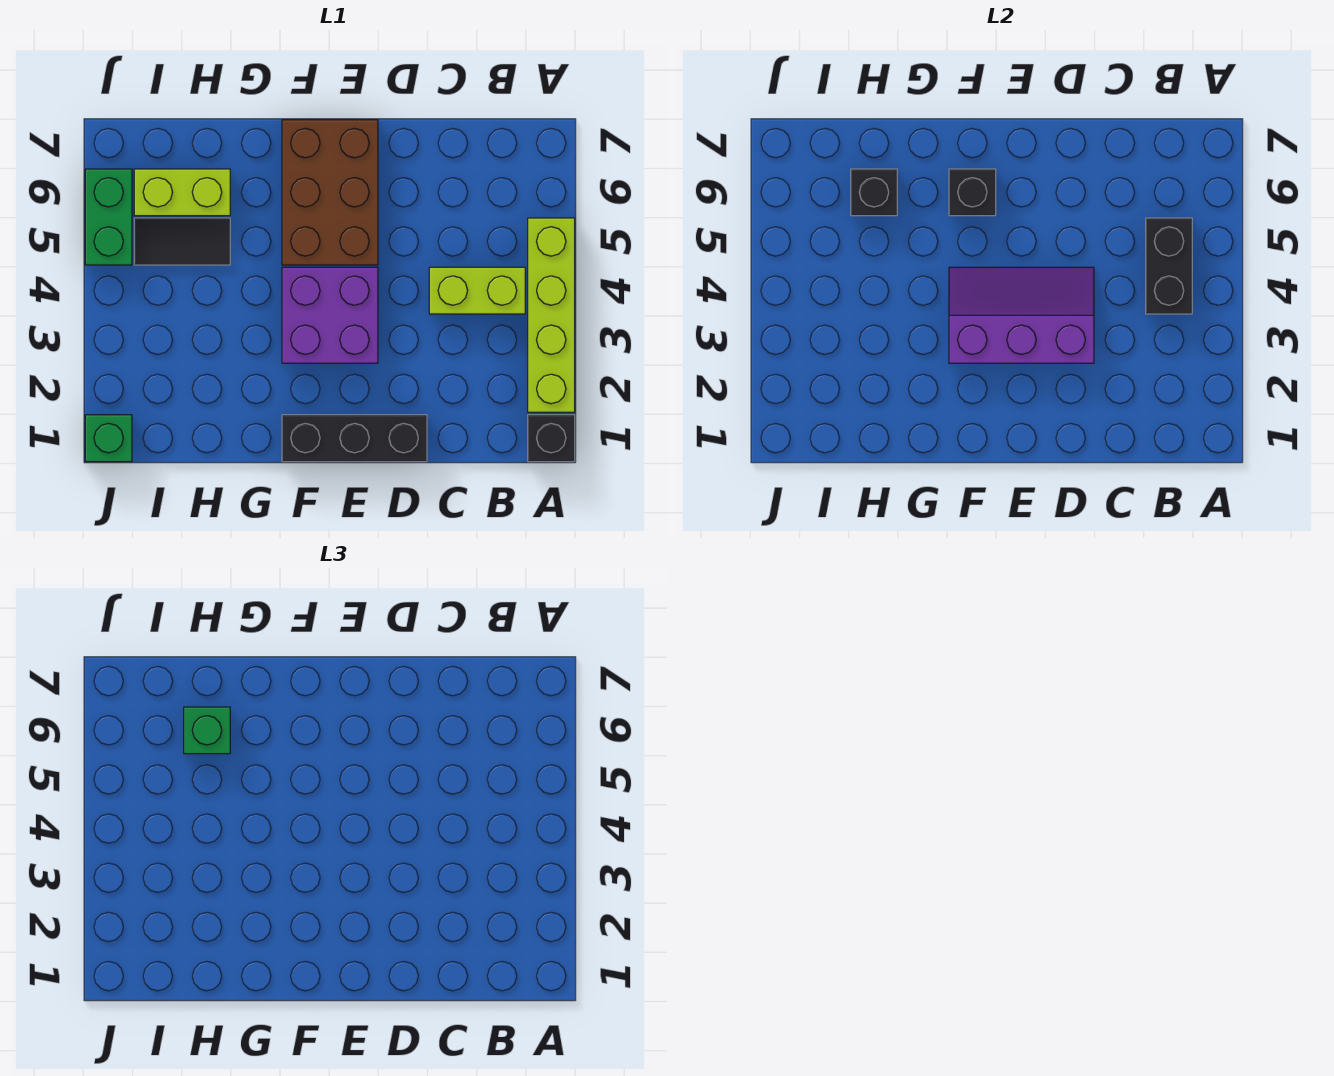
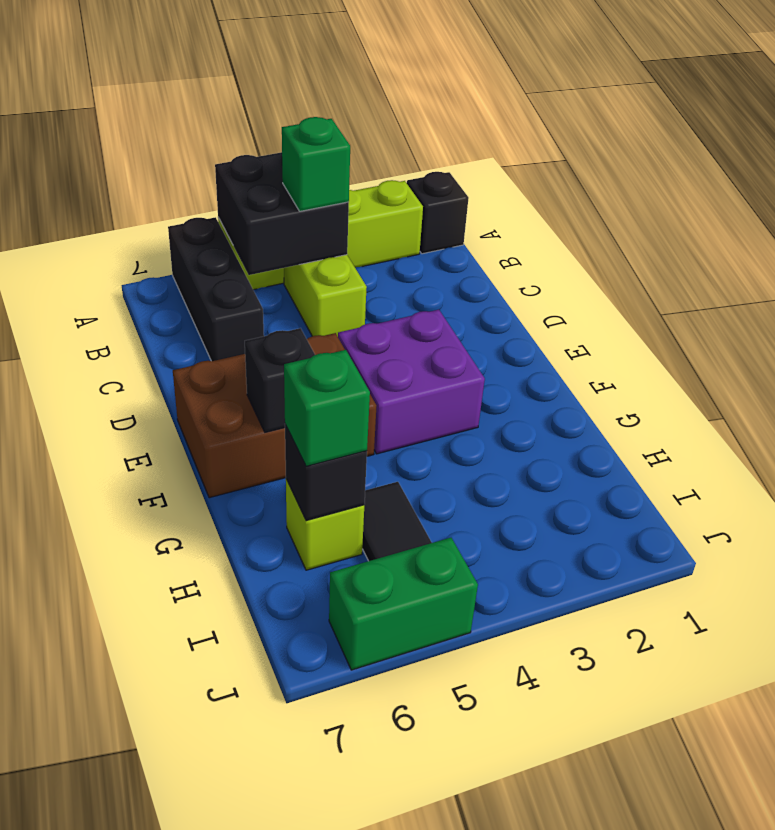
black 1x2 brick [1146,218,1192,314] -> black 2x2 brick [215,152,349,275]
black 1x3 brick [282,415,427,462] -> black 1x3 brick moved to [168,217,264,361]
purple 2x3 slope [949,267,1094,363] -> none
lime 1x2 brick [134,169,230,216] -> lime 1x1 brick [286,479,364,570]
green 1x1 brick [85,415,132,462] -> green 1x1 brick moved to [282,117,350,211]

